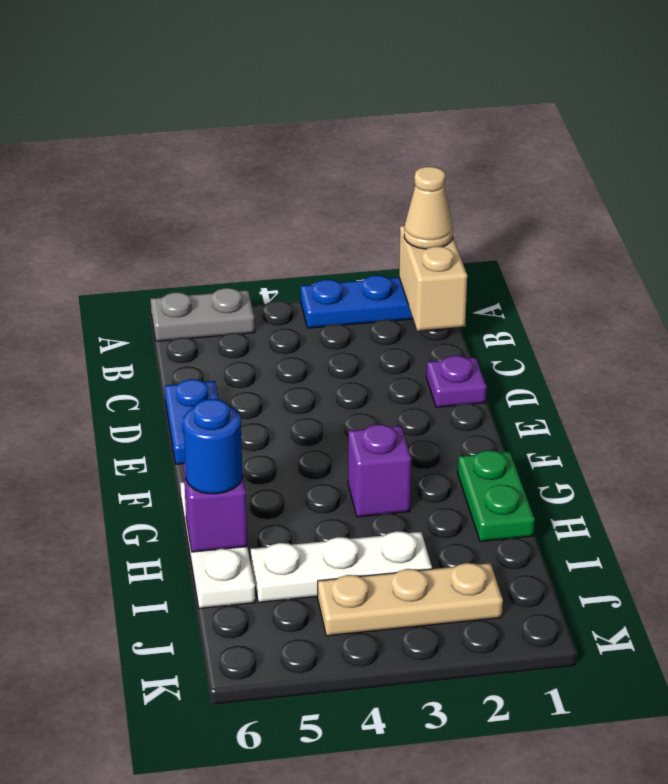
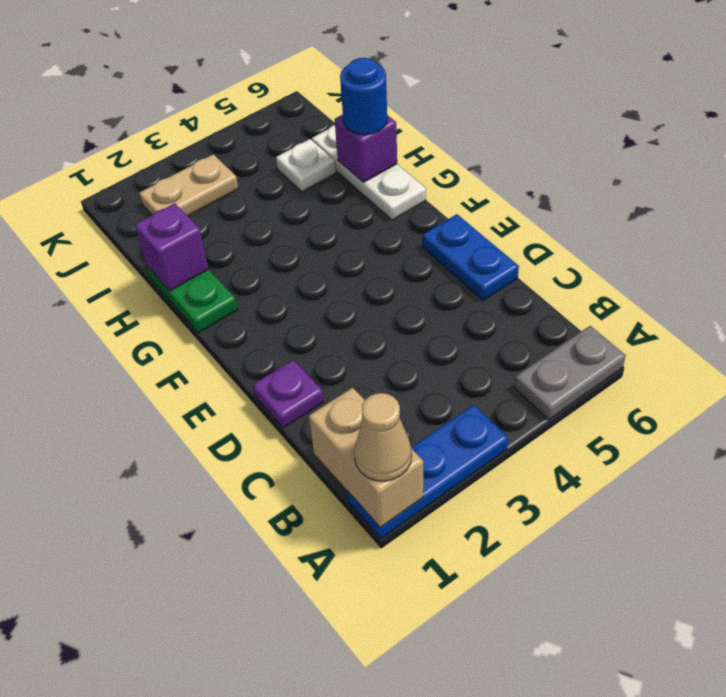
purple 1x1 brick [348,424,411,517] -> purple 1x1 brick moved to [135,203,209,291]
white 1x3 plate [251,531,432,602] -> white 1x1 plate [276,139,336,192]
tan 1x3 plate [318,563,503,636] -> tan 1x2 plate [139,154,238,216]

